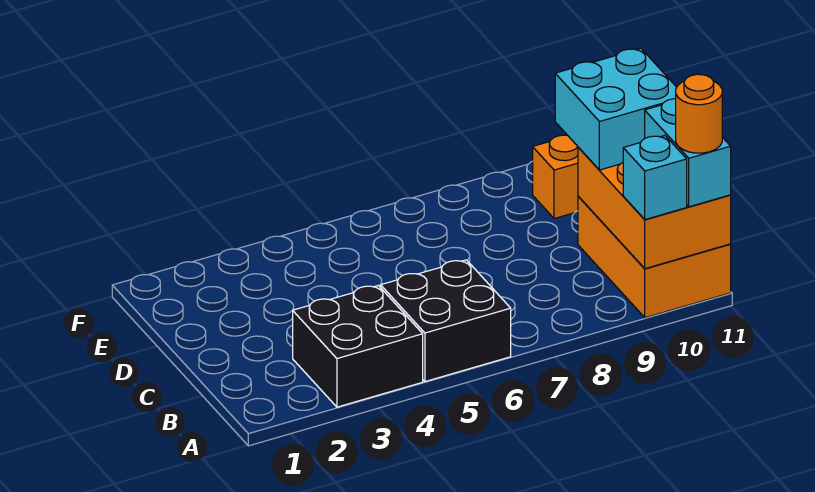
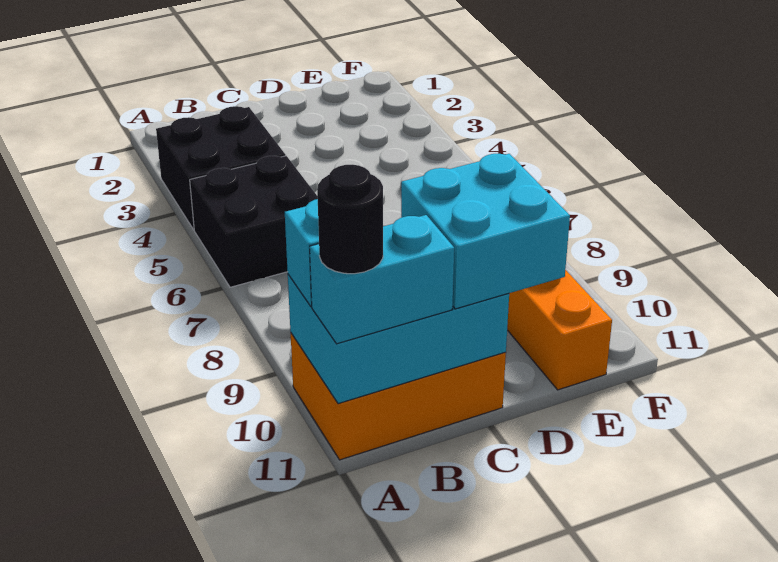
orange 2x3 brick [578,147,731,269] -> cyan 2x3 brick [288,275,509,404]
orange 1x1 round brick [676,74,722,153] -> black 1x1 round brick [317,165,383,274]

